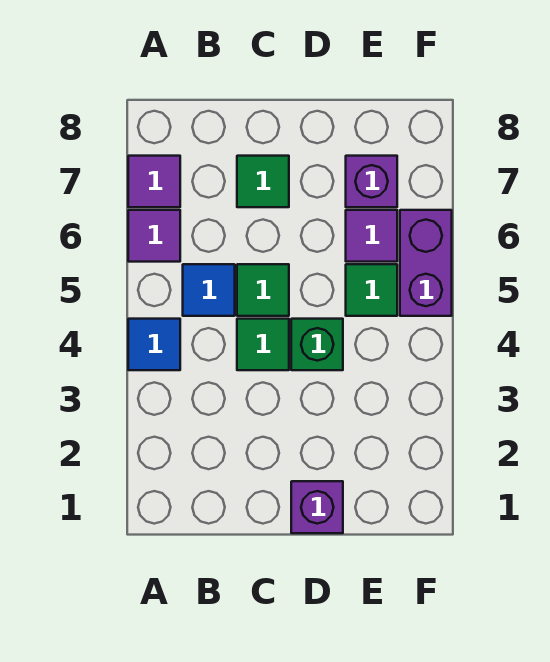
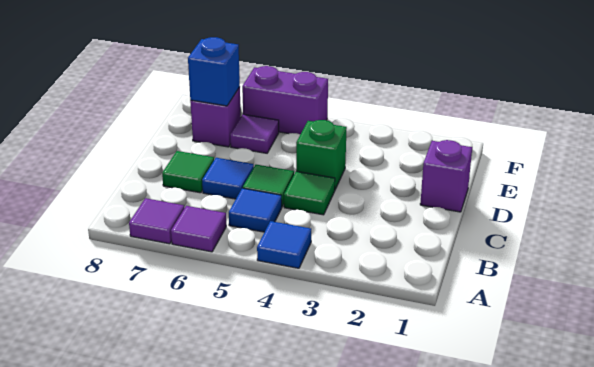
none -> blue 1x1 tile [202,158,254,199]
green 1x1 tile [346,264,397,316] -> none
none -> blue 1x1 brick [188,37,240,106]

